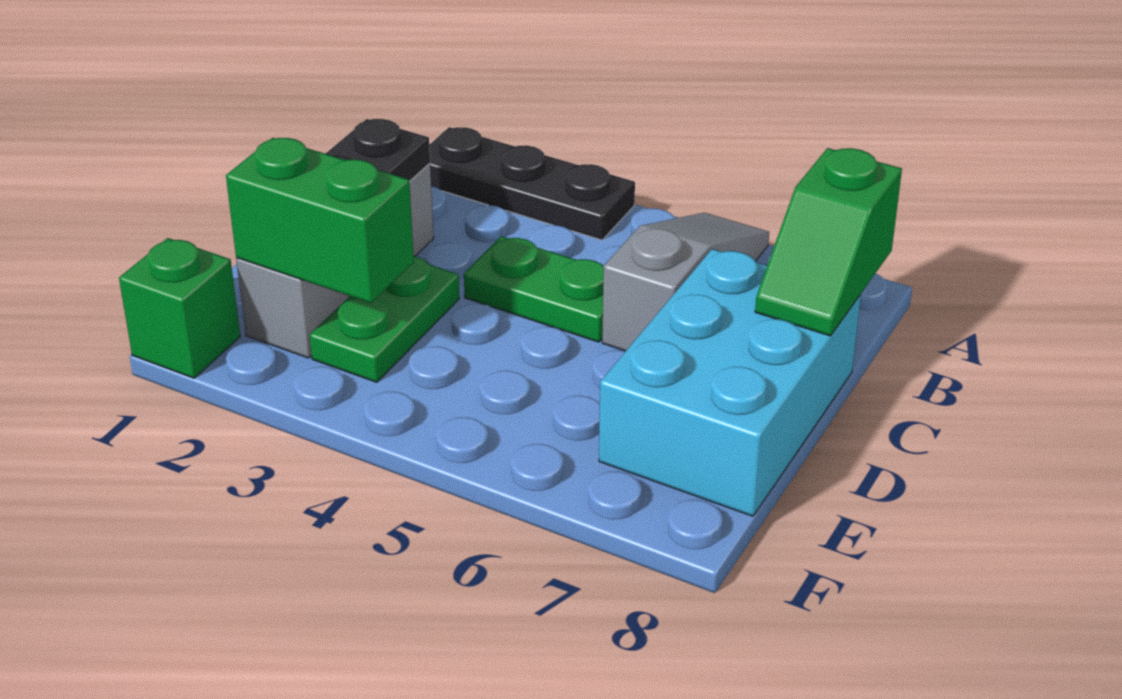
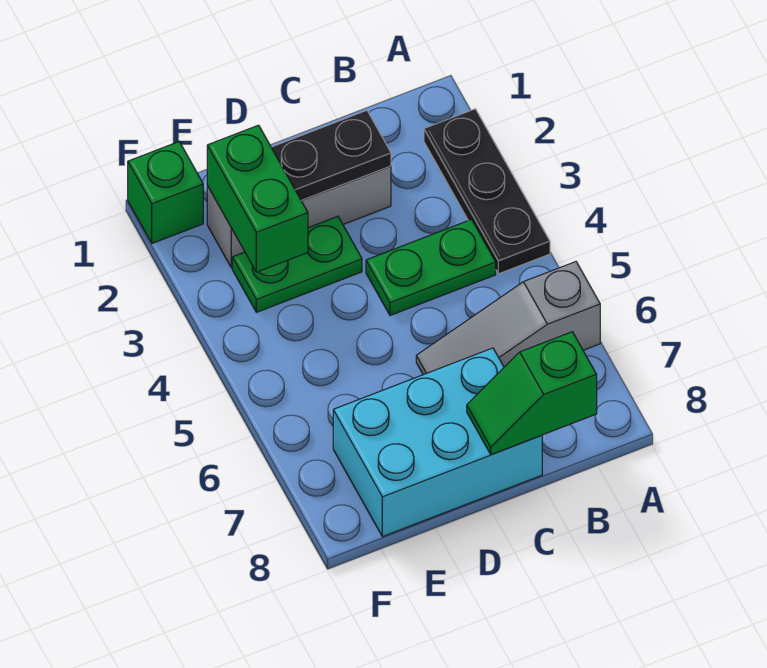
grey 1x3 slope [602,213,769,351] -> grey 1x3 slope turned to [416,262,600,375]
green 1x2 plate [464,236,604,342] -> green 1x2 plate turned to [366,219,496,315]

